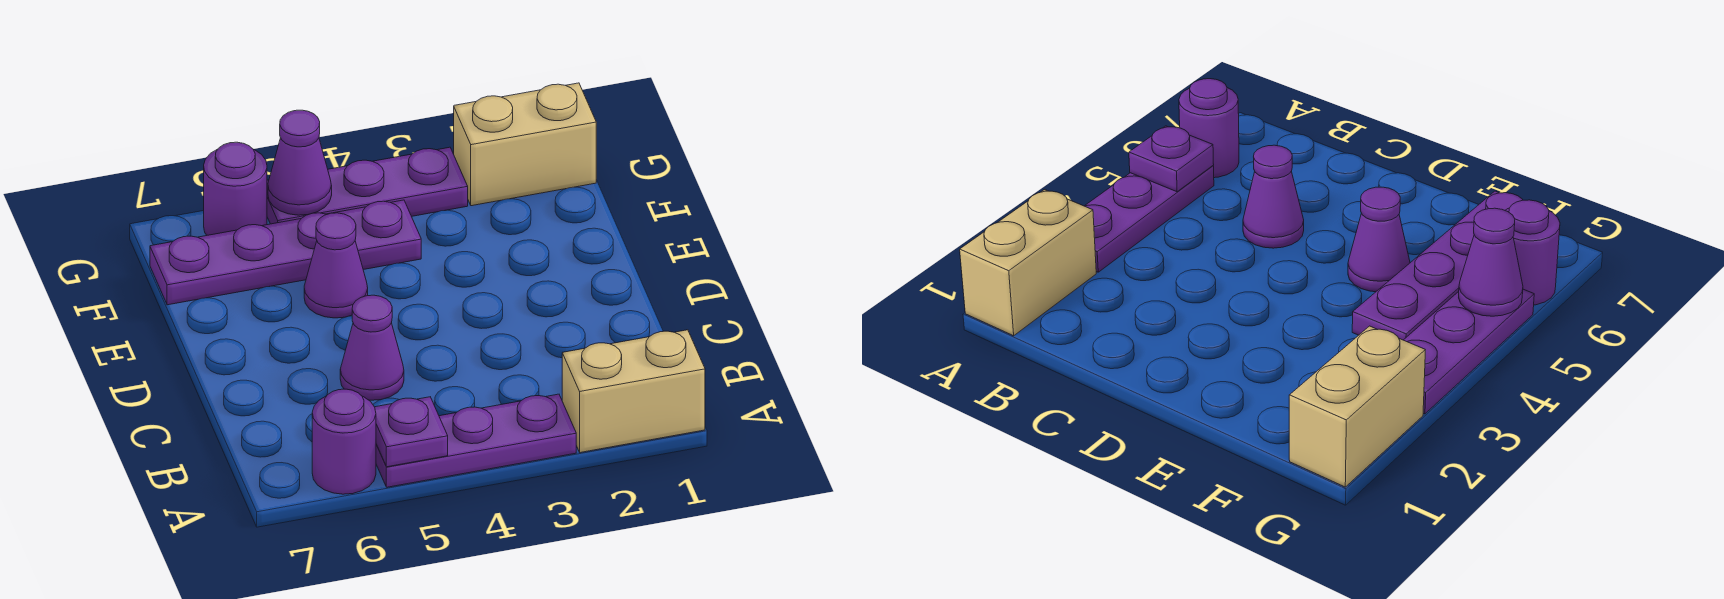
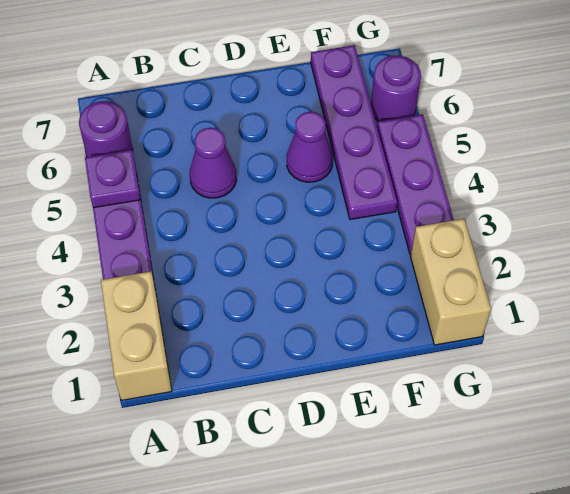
purple 1x1 cone [268,110,332,215] -> none

